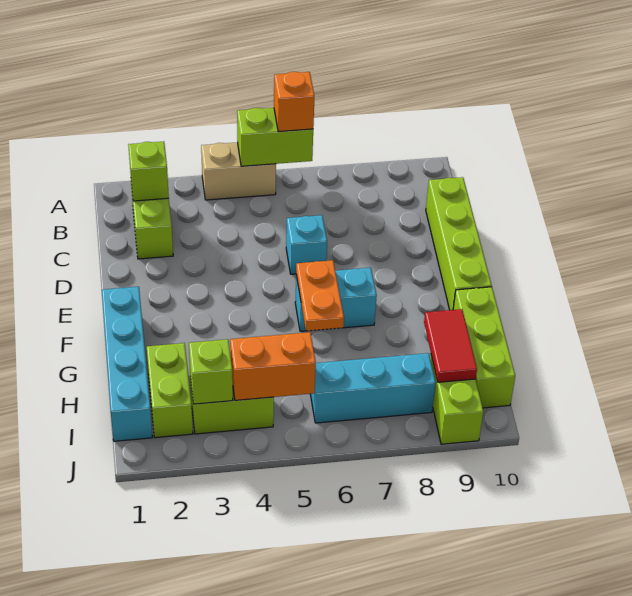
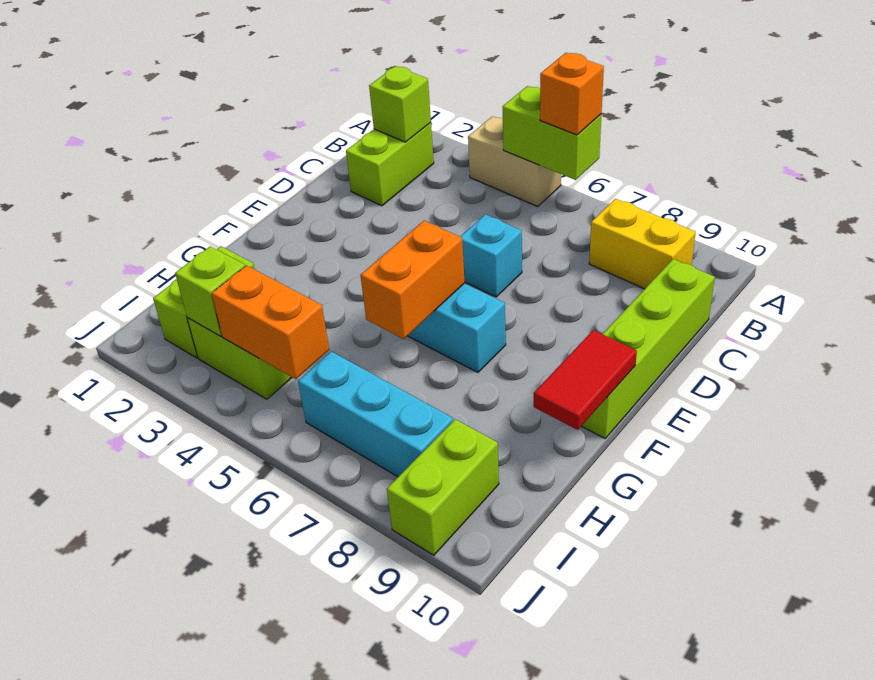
none -> yellow 1x2 brick [589,199,696,289]
cyan 1x4 brick [102,287,152,441] -> none
orange 1x2 plate [296,260,344,331] -> orange 1x2 brick [361,221,465,339]
lime 1x3 brick [453,287,515,408] -> none
red 1x2 tile [424,309,477,382] -> red 1x2 tile moved to [534,330,637,430]

